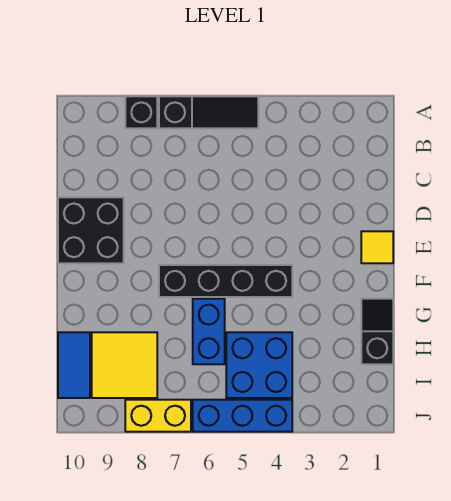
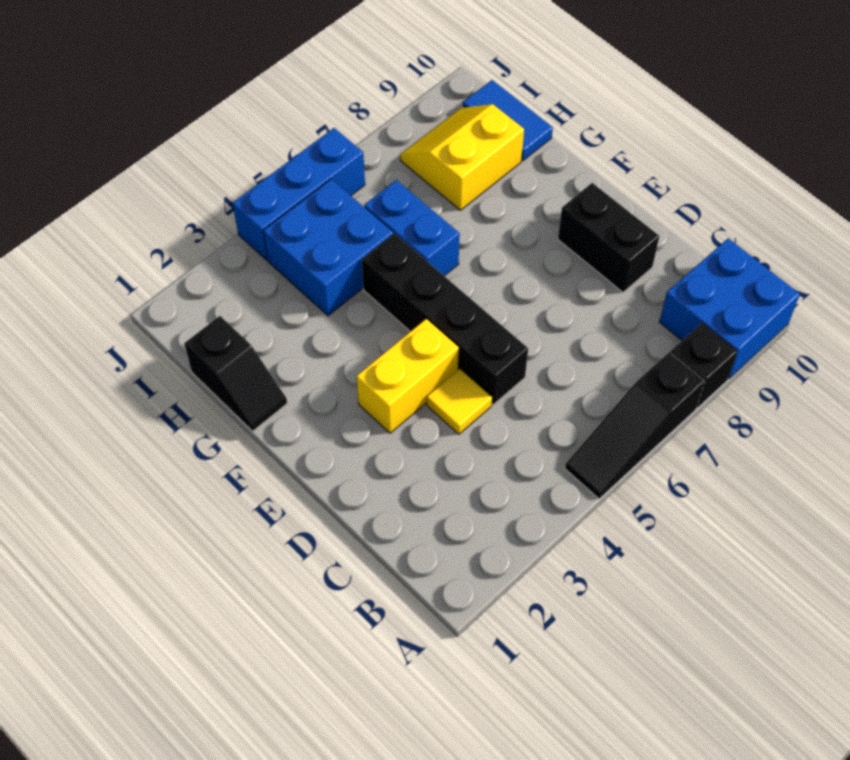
none -> blue 2x2 brick [659,238,800,379]
black 2x2 brick [58,197,124,263] -> black 1x2 brick [558,183,659,292]
yellow 1x1 tile [361,231,393,263] -> yellow 1x1 tile moved to [427,369,492,434]
black 1x4 brick [159,265,292,297] -> black 1x4 brick turned to [362,234,528,405]
yellow 2x2 tile [92,332,157,398] -> yellow 2x2 slope [400,104,524,210]
yellow 1x2 brick [125,400,191,432] -> yellow 1x2 brick moved to [357,319,459,433]

